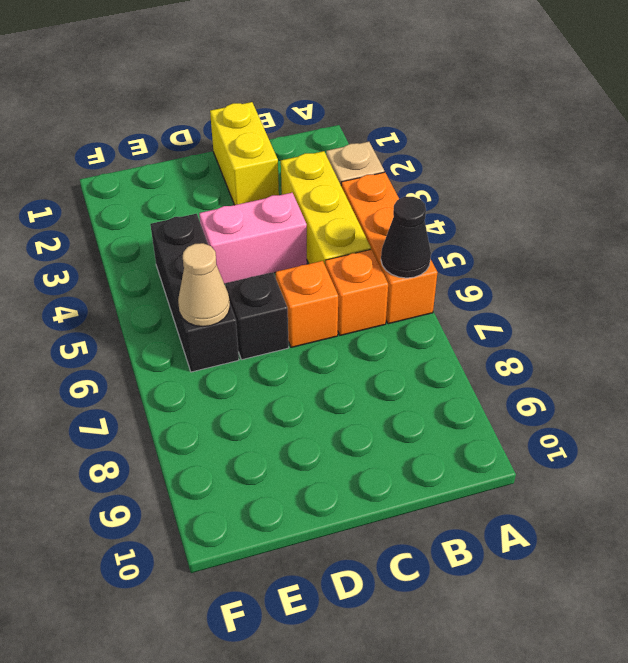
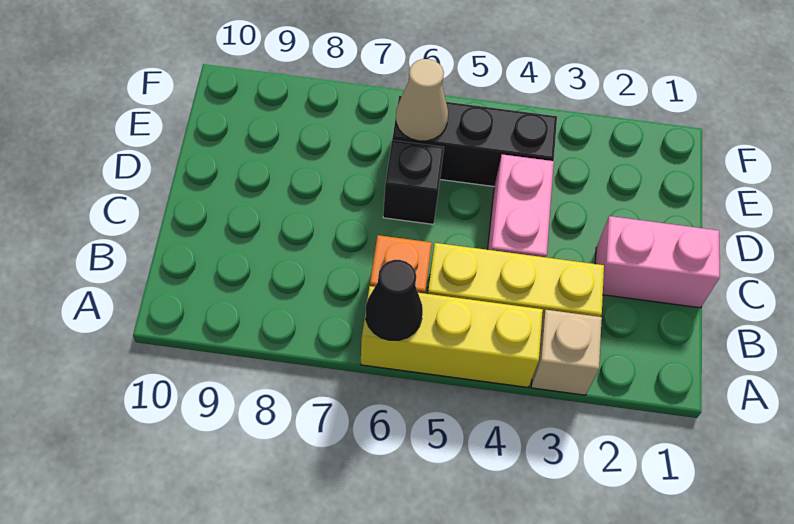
orange 1x3 brick [341,172,438,324] -> yellow 1x3 brick [360,286,543,387]
yellow 1x2 brick [210,102,279,205] -> pink 1x2 brick [595,216,720,308]
orange 1x1 brick [276,261,338,347] -> none

